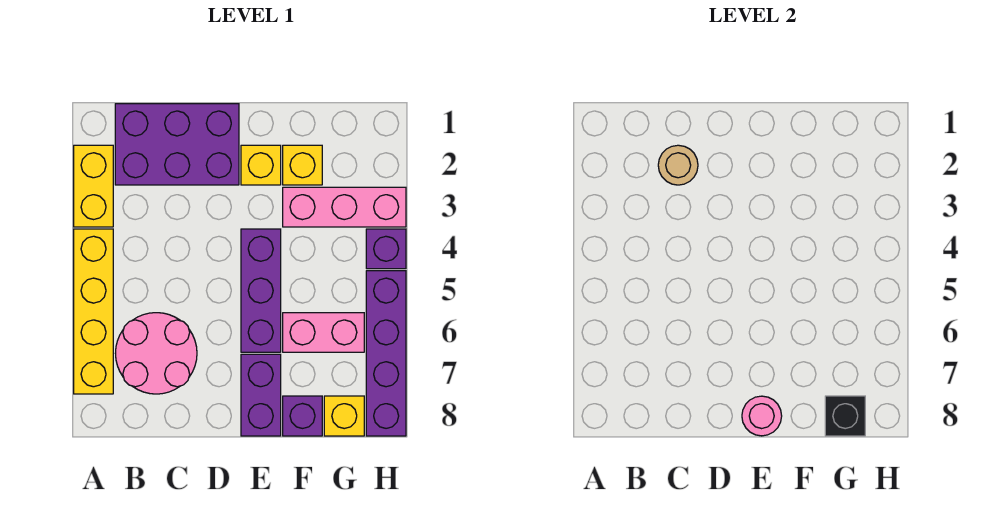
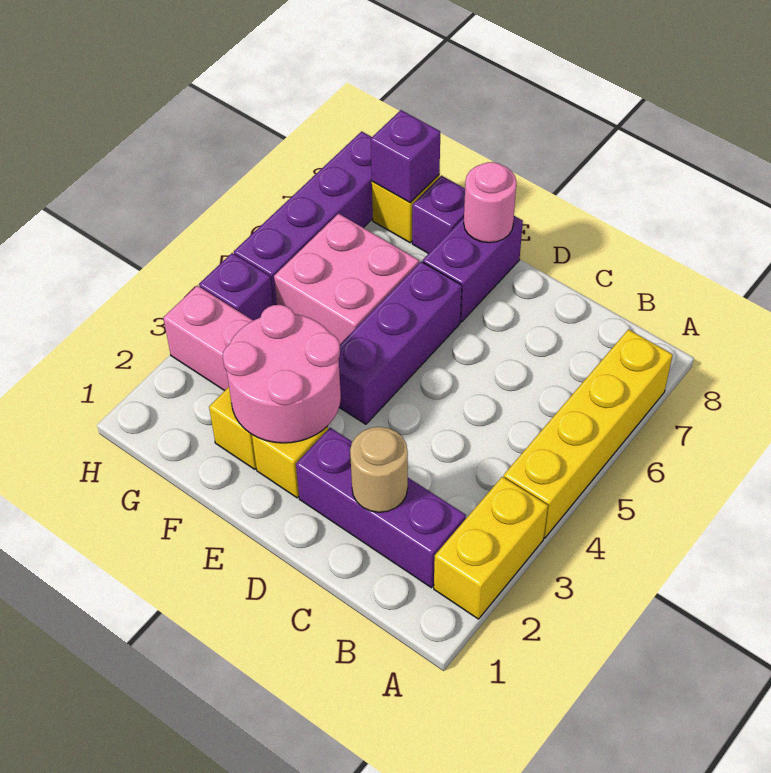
purple 2x3 brick [115,104,239,185] -> purple 1x3 brick [296,428,466,588]
pink 2x2 round brick [115,313,197,394] -> pink 2x2 round brick moved to [223,305,341,443]
pink 1x2 brick [283,313,364,352] -> pink 2x2 brick [274,214,419,345]
black 1x1 brick [825,396,865,436] -> purple 1x1 brick [371,110,440,203]

